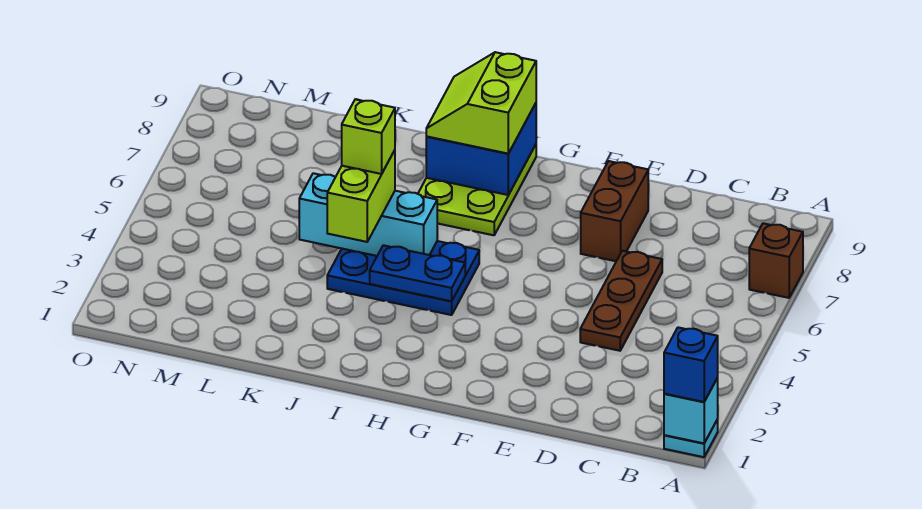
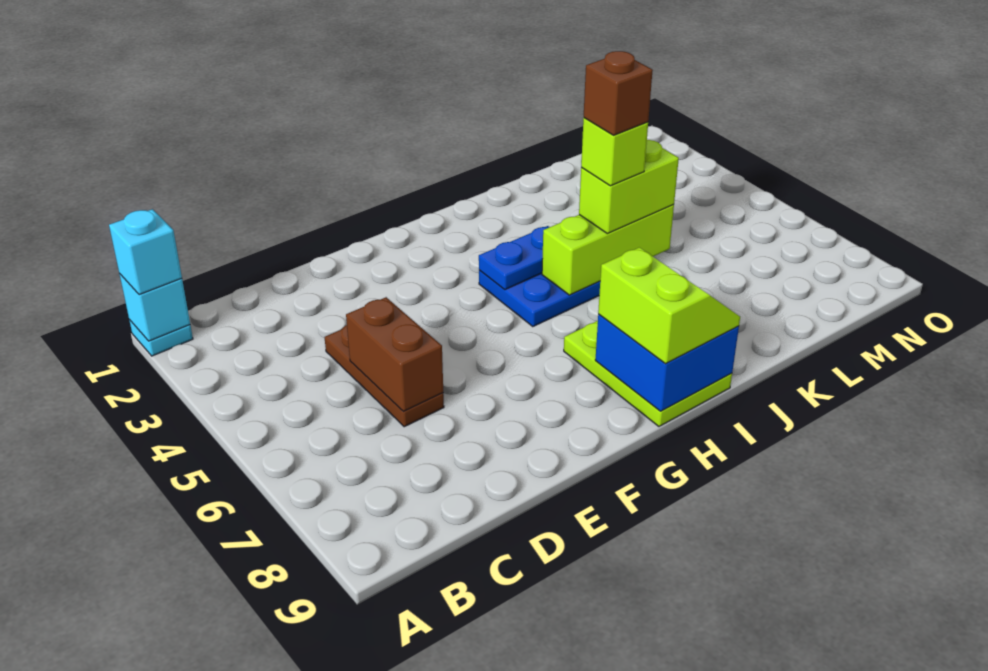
blue 1x1 brick [664,327,718,402] -> cyan 1x1 brick [109,209,182,295]
brown 1x1 brick [749,223,803,298] -> brown 1x1 brick moved to [584,51,653,135]
brown 1x2 brick [581,161,648,261] -> brown 1x2 brick moved to [346,297,443,411]
cyan 1x3 brick [299,173,437,256] -> lime 1x3 brick [542,205,674,295]
lime 1x2 brick [327,150,395,242] -> lime 1x2 brick turned to [579,140,679,234]

